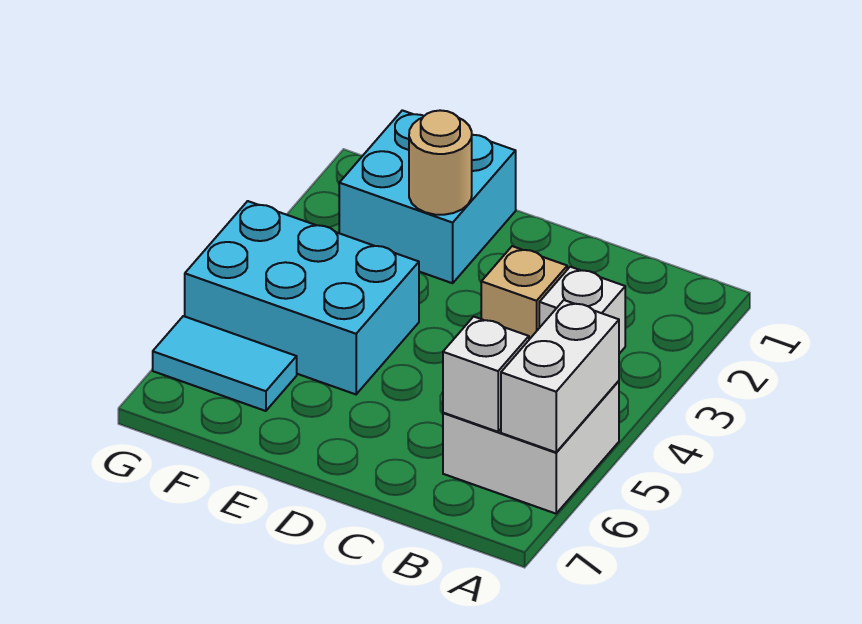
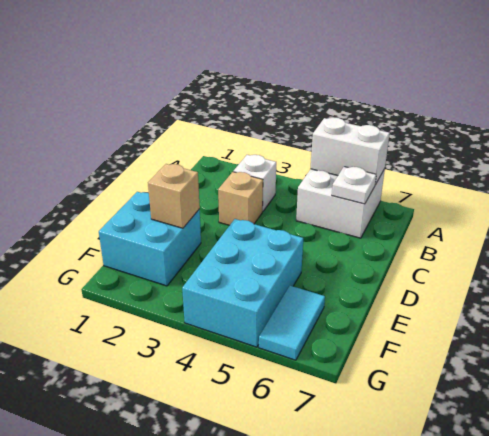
white 1x1 brick [443,317,529,432] -> white 1x1 plate [332,167,376,204]
tan 1x1 round brick [409,110,472,215] -> tan 1x1 brick [148,164,200,228]

